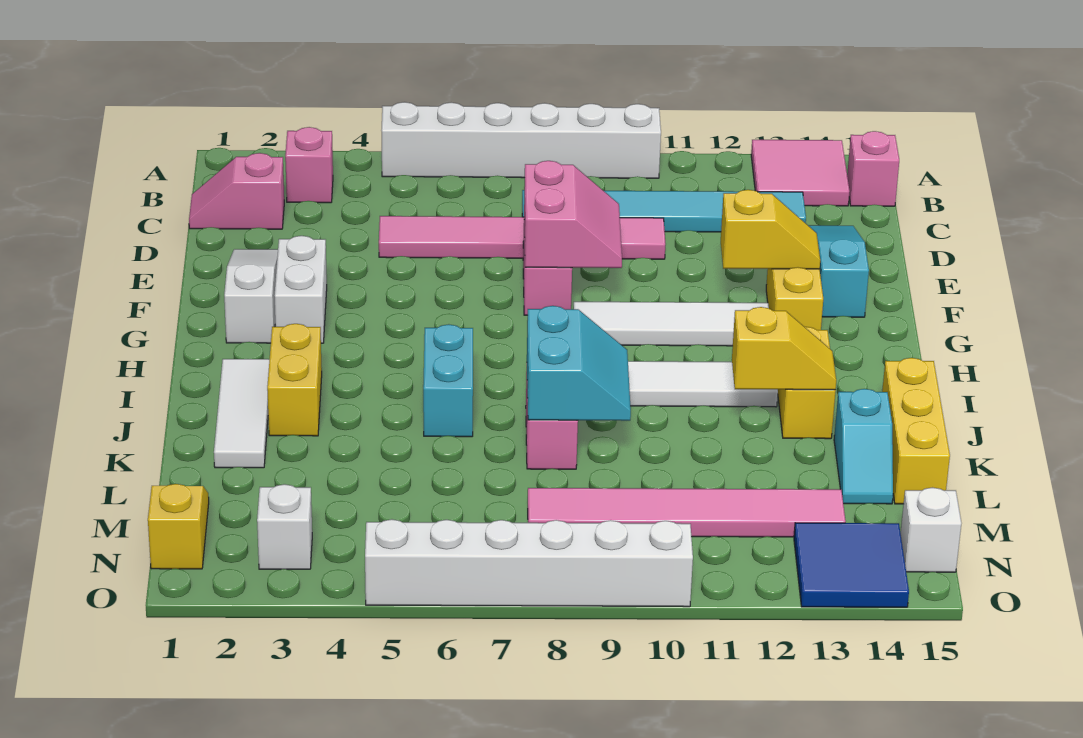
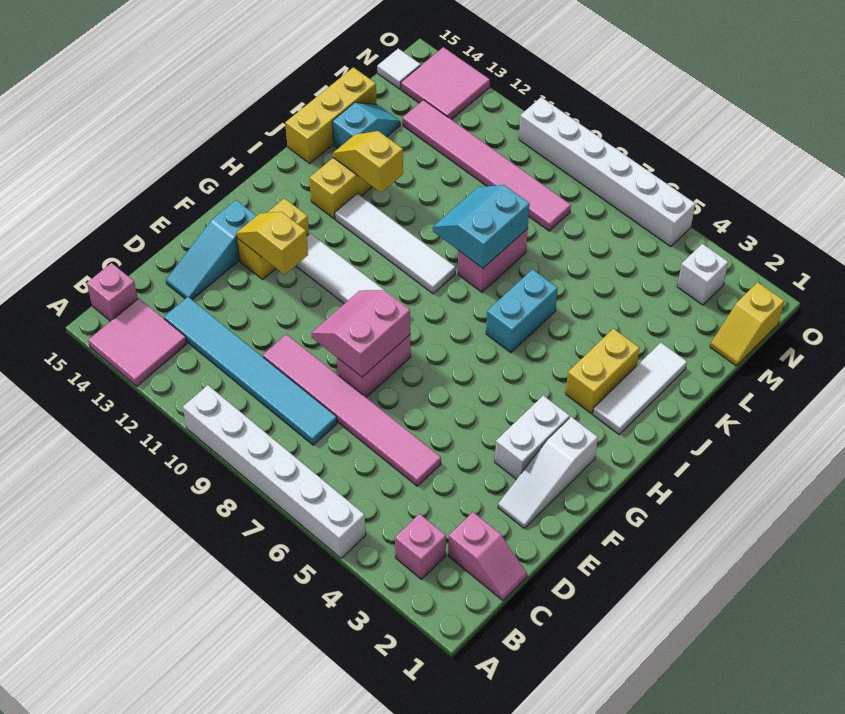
blue 2x2 tile [794,523,909,607] -> pink 2x2 tile [401,47,490,120]
white 1x1 brick [901,488,962,572] -> white 1x1 tile [377,49,421,89]

